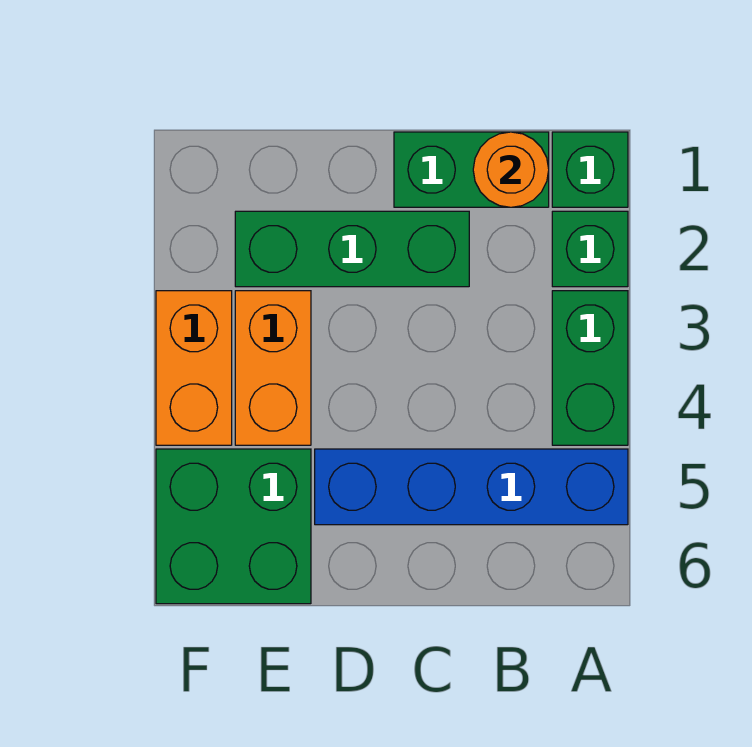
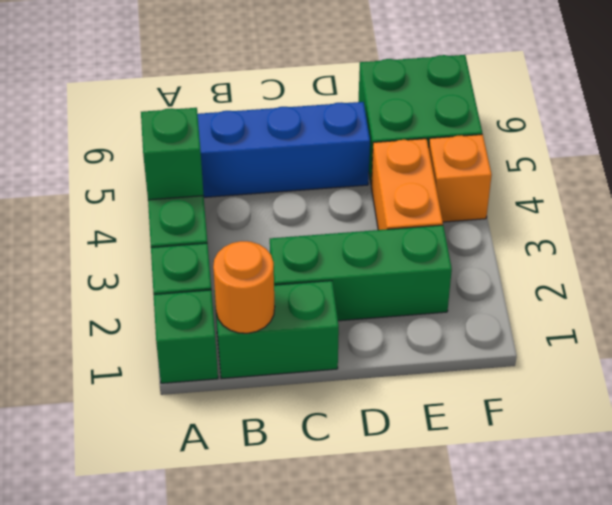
none -> green 1x1 brick [141,108,204,200]
orange 1x2 brick [156,291,232,445] -> orange 1x1 brick [429,134,492,222]

